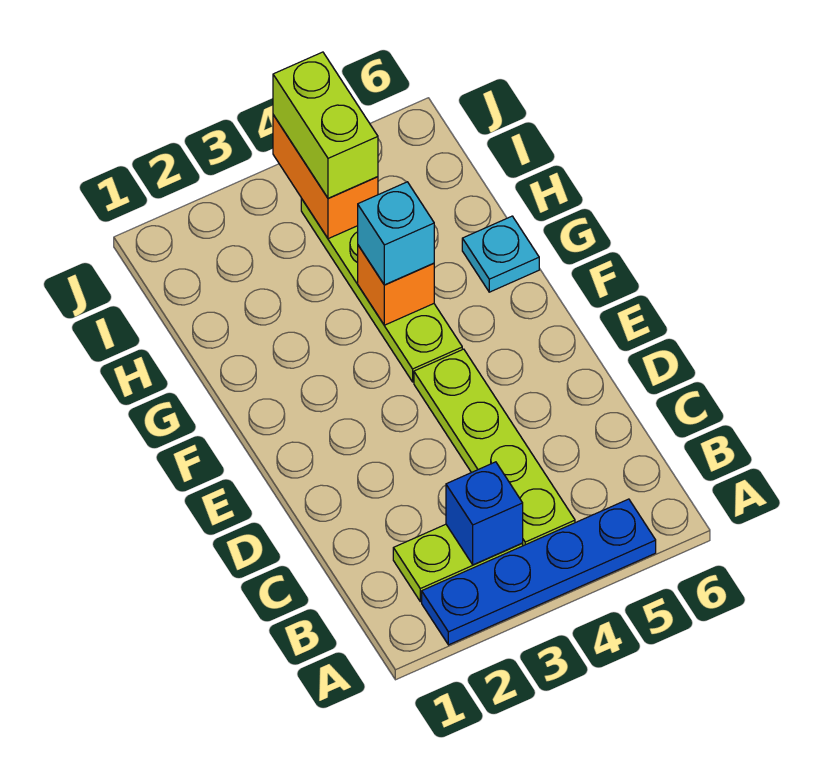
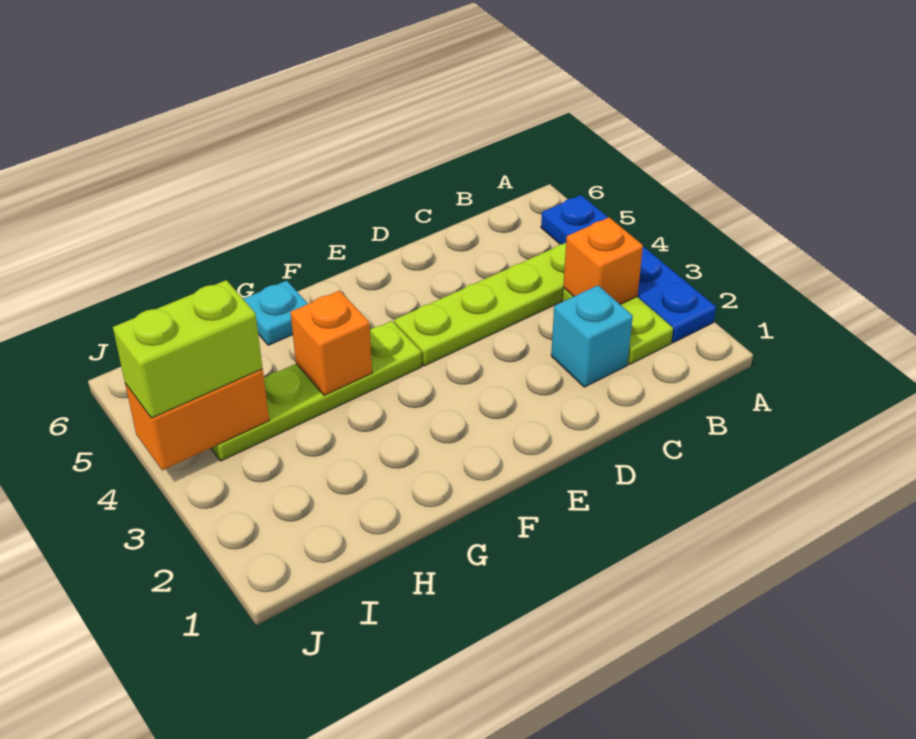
blue 1x1 brick [446,462,523,565] -> orange 1x1 brick [563,217,643,305]
cyan 1x1 brick [358,182,434,285] -> cyan 1x1 brick moved to [551,285,633,387]

